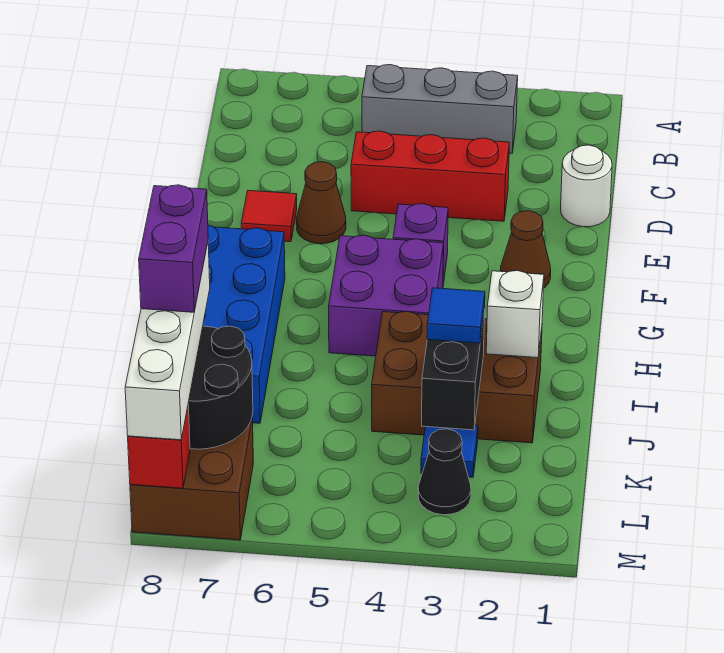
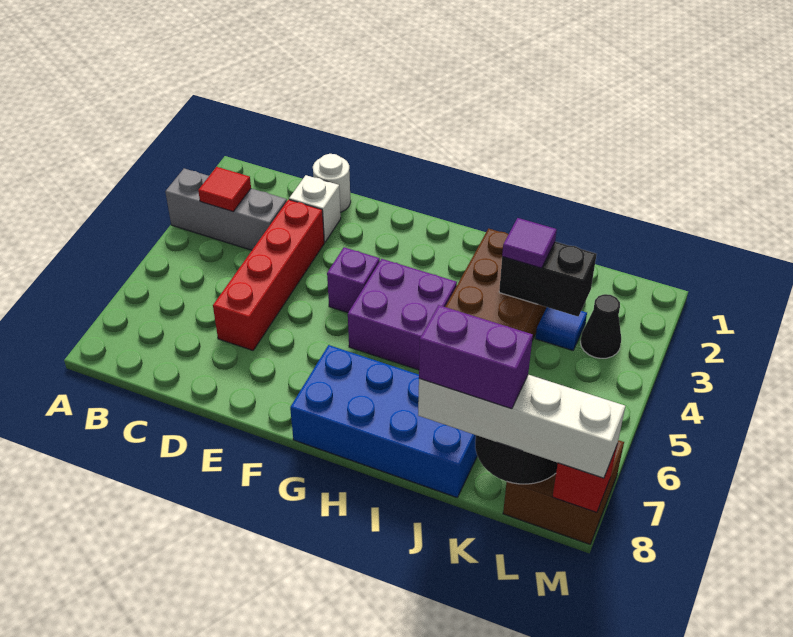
grey 1x3 brick [362,65,518,153] -> grey 1x3 brick turned to [165,169,287,250]
red 1x3 brick [351,131,509,221] -> red 1x4 brick [213,200,324,351]
brown 1x1 cone [296,162,346,244] -> none
red 1x1 tile [241,190,297,242] -> red 1x1 tile moved to [198,167,251,211]
brown 1x1 cone [500,211,551,289] -> none
white 1x1 brick [486,271,544,358] -> white 1x1 brick moved to [289,175,341,242]
blue 1x1 tile [427,288,485,343] -> purple 1x1 tile [502,218,557,268]

